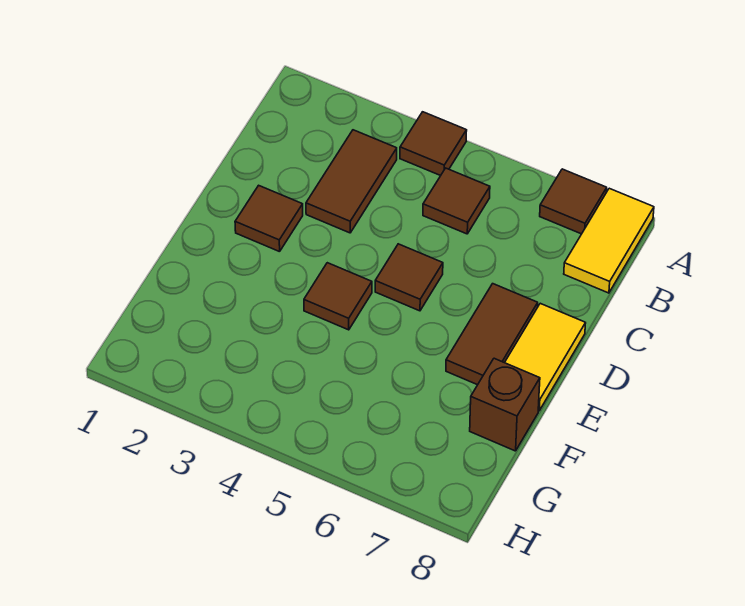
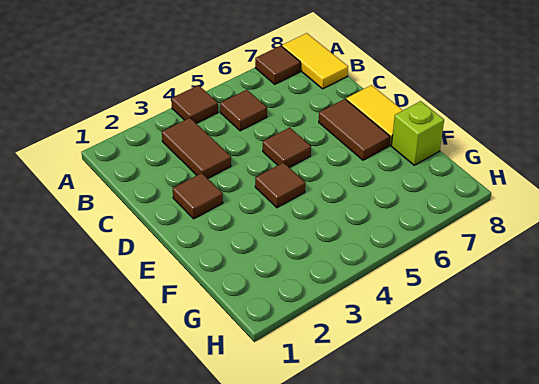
brown 1x1 brick [470,358,540,451] -> lime 1x1 brick [391,101,444,165]

